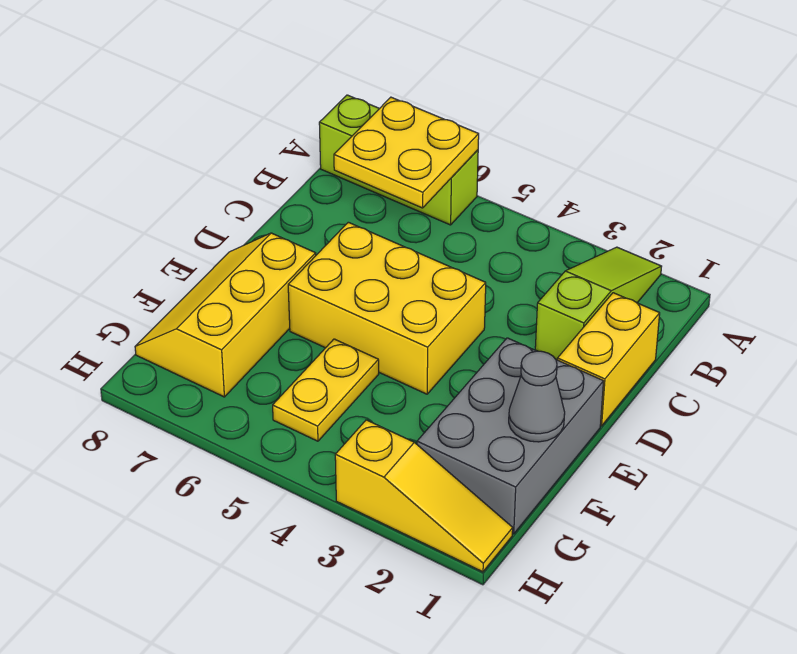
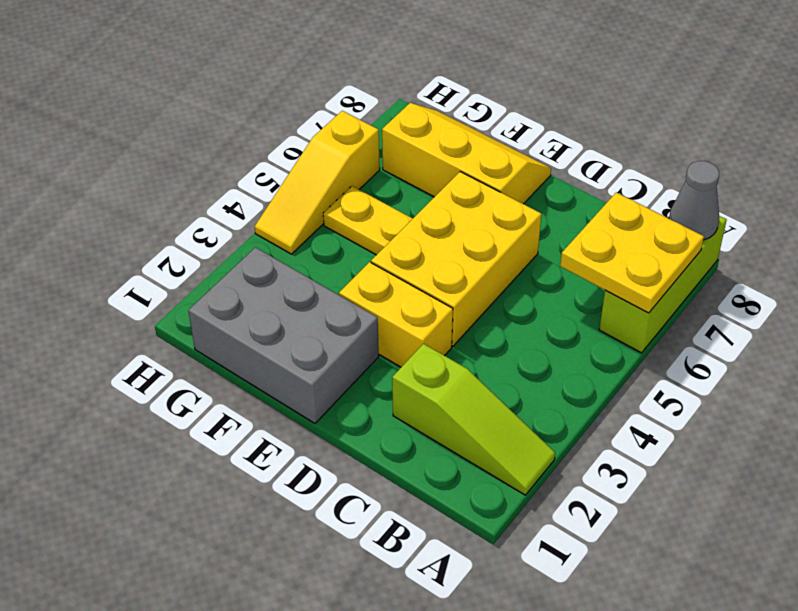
yellow 1x2 brick [557,293,660,426] -> yellow 1x2 brick moved to [339,262,453,367]
grey 1x1 cone [509,351,565,442] -> grey 1x1 cone moved to [669,161,719,240]
yellow 1x3 slope [335,420,513,572] -> yellow 1x3 slope moved to [255,111,380,254]

